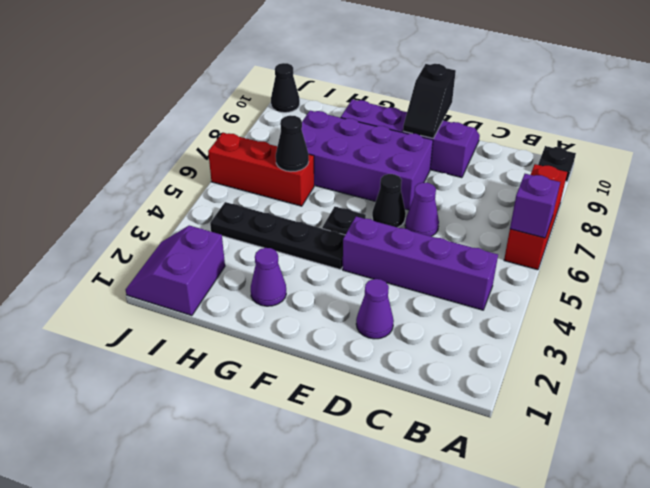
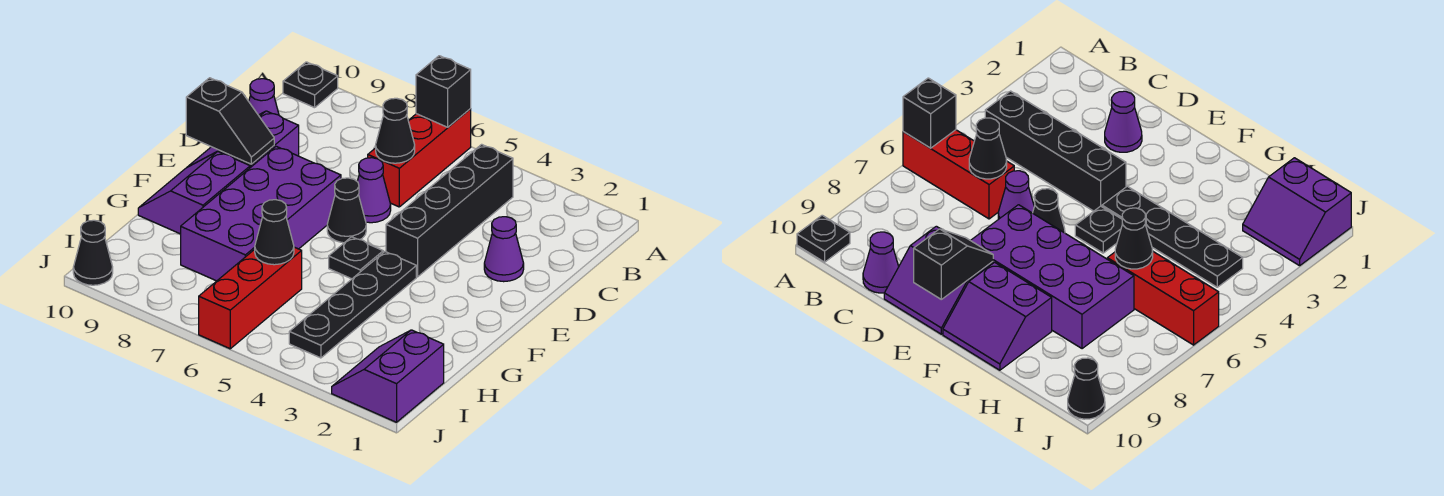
red 1x3 brick [504,164,567,270] -> red 1x3 brick turned to [368,109,471,207]
purple 1x1 brick [510,174,560,238] -> black 1x1 brick [416,56,471,127]
purple 1x4 brick [343,216,498,310] -> black 1x4 brick [386,144,513,277]
none -> black 1x1 cone [376,98,415,163]
purple 1x1 cone [251,248,286,306] -> purple 1x1 cone moved to [249,79,279,115]
purple 2x2 slope [126,226,225,316] -> purple 2x2 slope turned to [332,330,444,422]

